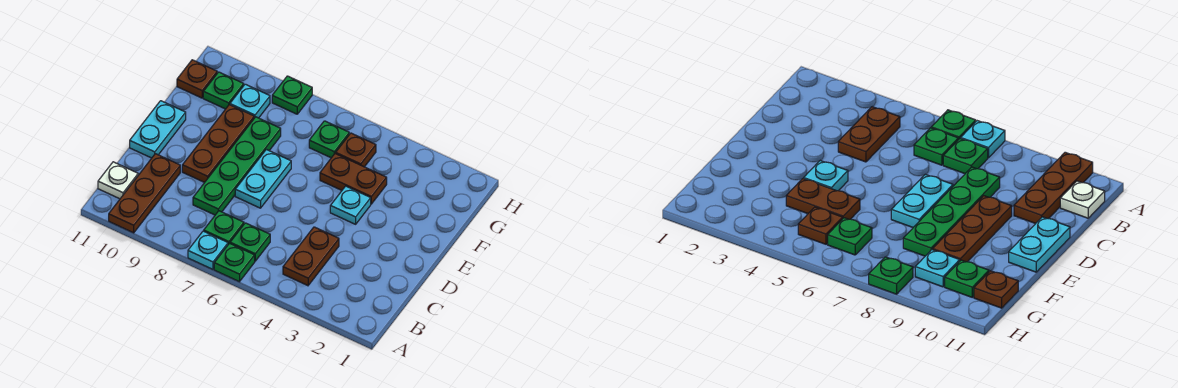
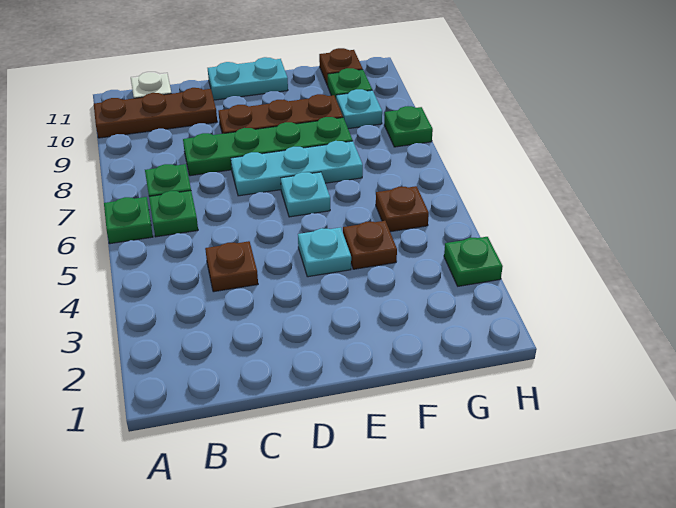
cyan 1x1 plate [188,231,228,269] -> cyan 1x1 plate moved to [281,172,330,217]
brown 1x2 plate [283,227,339,286] -> brown 1x1 plate [205,241,258,292]
cyan 1x2 plate [235,149,291,208] -> cyan 1x3 plate [231,141,363,196]
brown 1x2 plate [320,153,387,204] -> brown 1x1 plate [343,221,397,269]
green 1x1 plate [309,121,349,158] -> green 1x1 plate moved to [444,237,503,286]

